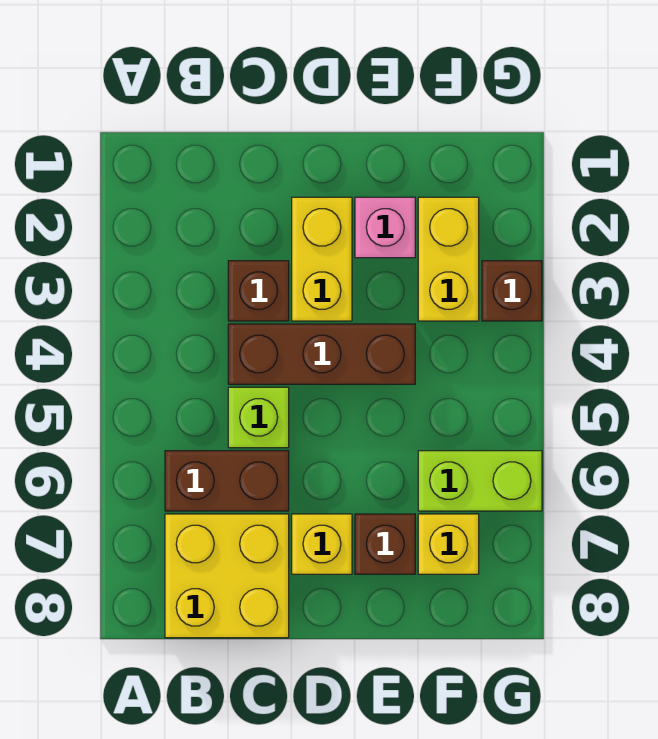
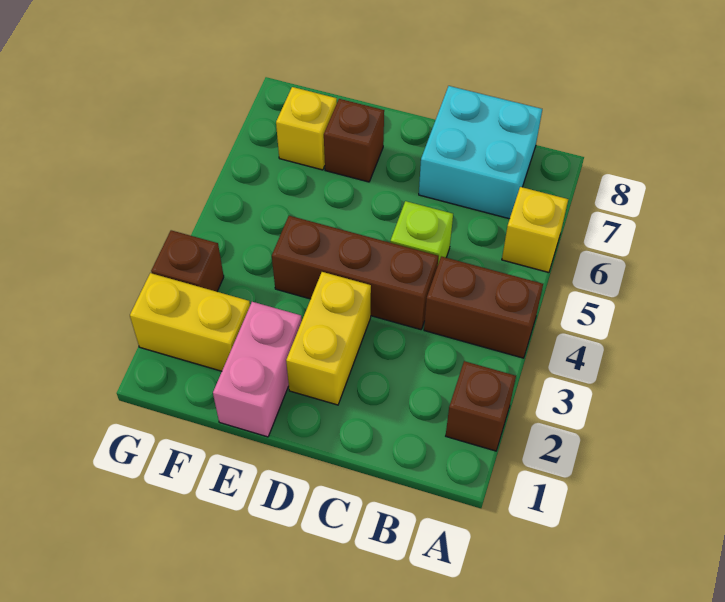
brown 1x2 brick [165,451,289,511] -> brown 1x2 brick moved to [424,256,543,358]
yellow 2x2 brick [165,514,289,638] -> cyan 2x2 brick [419,86,542,219]
brown 1x1 brick [228,261,289,321] -> brown 1x1 brick moved to [446,361,516,451]
yellow 1x1 brick [292,514,352,574] -> yellow 1x1 brick moved to [502,187,568,272]
pink 1x1 brick [355,197,415,258] -> pink 1x2 brick [213,302,302,437]
yellow 1x2 brick [418,197,479,321] -> yellow 1x2 brick turned to [130,273,250,371]
lime 1x2 brick [418,451,542,511] -> none

